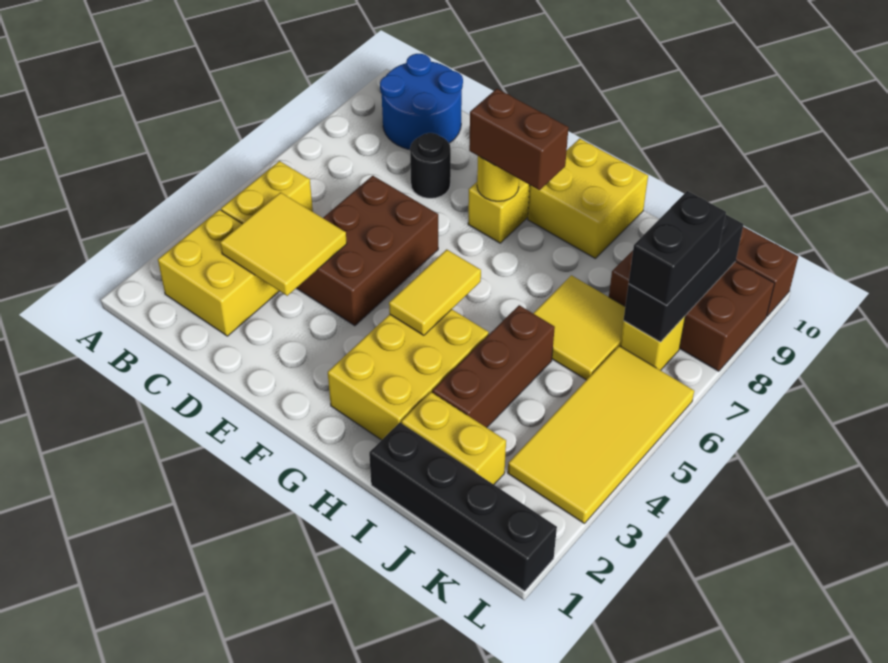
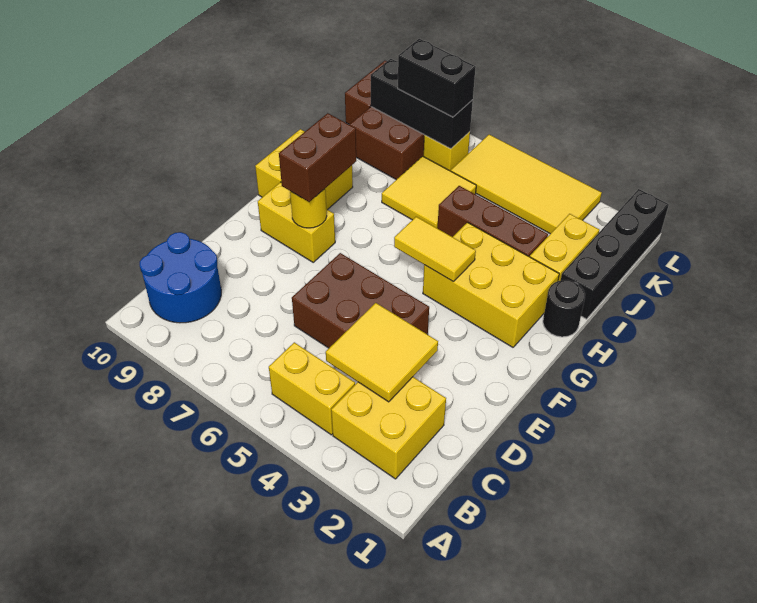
black 1x1 round brick [410,133,451,198] -> black 1x1 round brick moved to [543,280,585,337]

